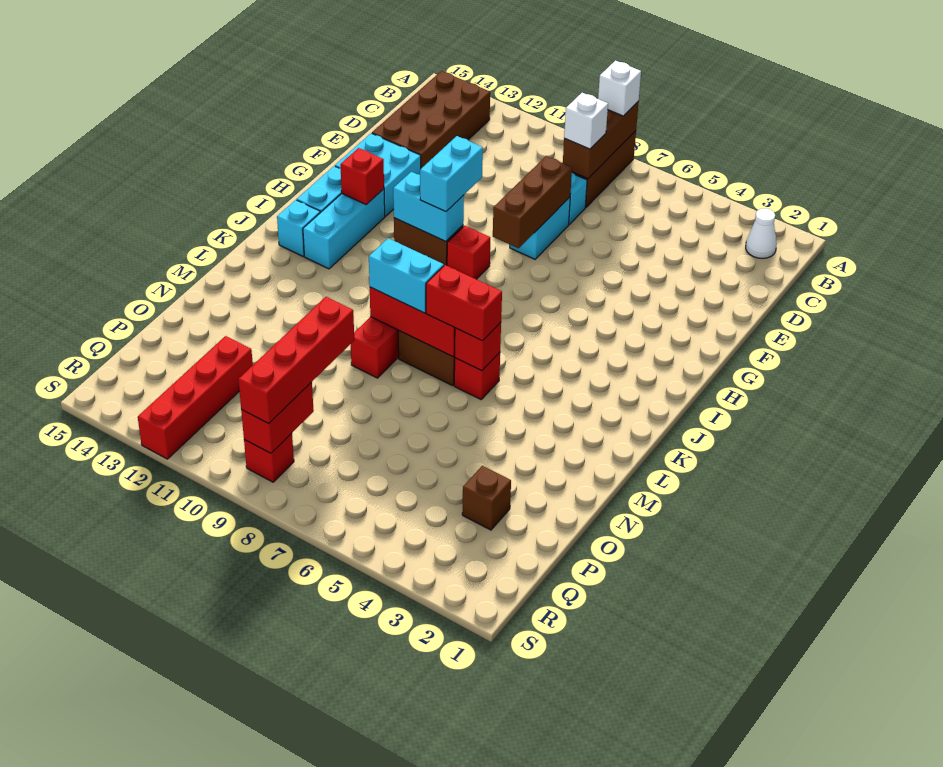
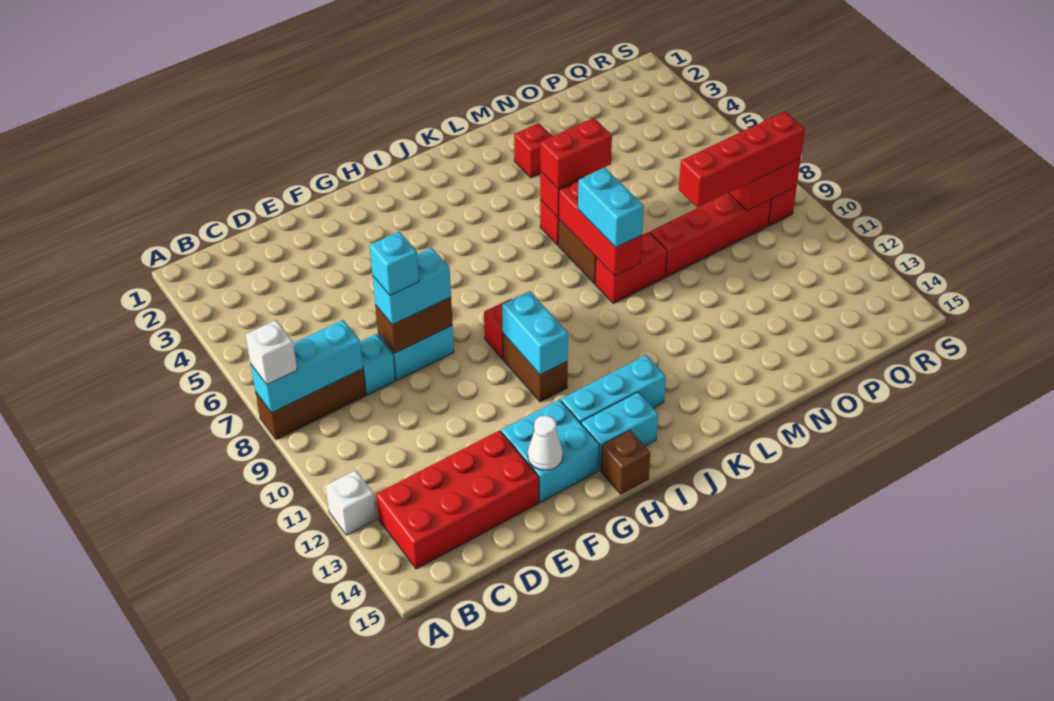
brown 1x3 brick [563,101,639,179] -> cyan 1x3 brick [251,320,363,413]
white 1x1 cone [746,208,777,259] -> white 1x1 cone moved to [528,415,563,470]
brown 2x4 brick [372,71,490,168] -> red 2x4 brick [376,430,539,569]
white 1x1 brick [564,93,608,149] -> white 1x1 brick moved to [325,470,377,535]
brown 1x3 brick [493,156,572,248] -> brown 1x2 brick [375,297,453,353]
cyan 1x2 brick [420,136,483,212] -> cyan 1x2 brick moved to [373,248,451,325]
red 1x1 brick [340,148,384,205] -> red 1x1 brick moved to [514,123,552,178]
cyan 1x1 brick [277,200,320,256] -> cyan 1x1 brick moved to [370,232,419,295]
red 1x2 brick [426,265,502,341] -> red 1x2 brick turned to [540,118,612,189]
brown 1x1 brick [462,466,511,530] -> brown 1x1 brick moved to [601,430,650,494]
red 1x4 brick [138,336,253,459] -> red 1x4 brick moved to [650,193,771,277]

